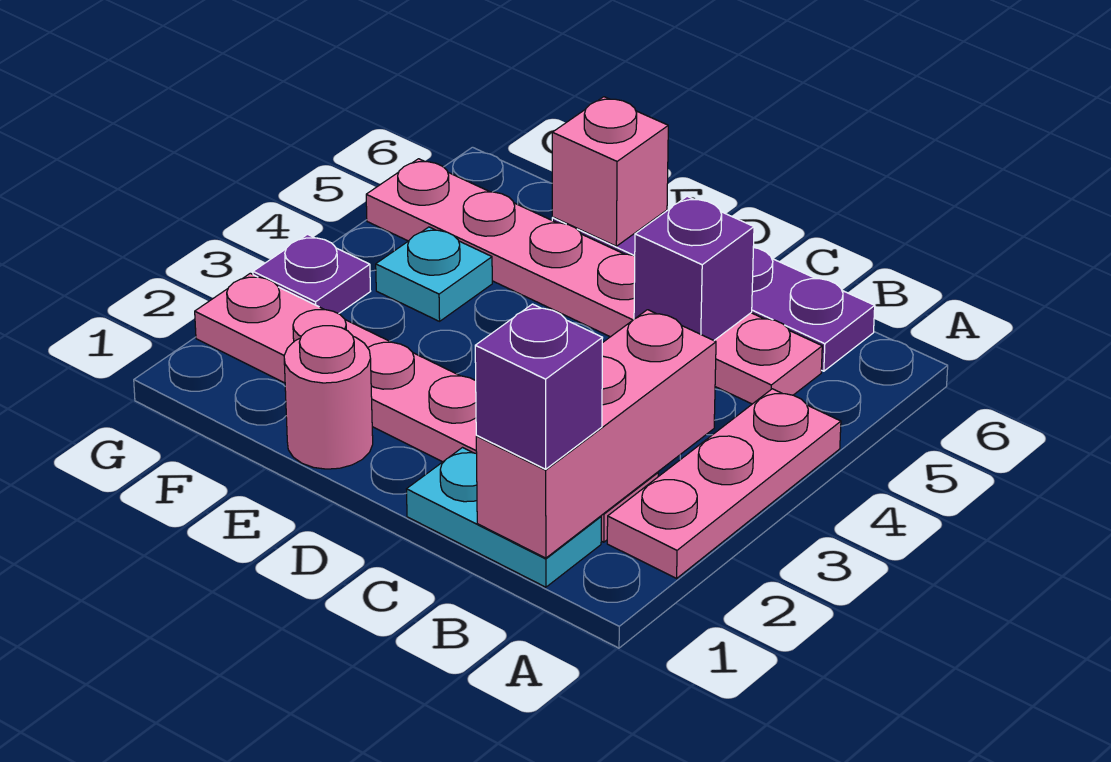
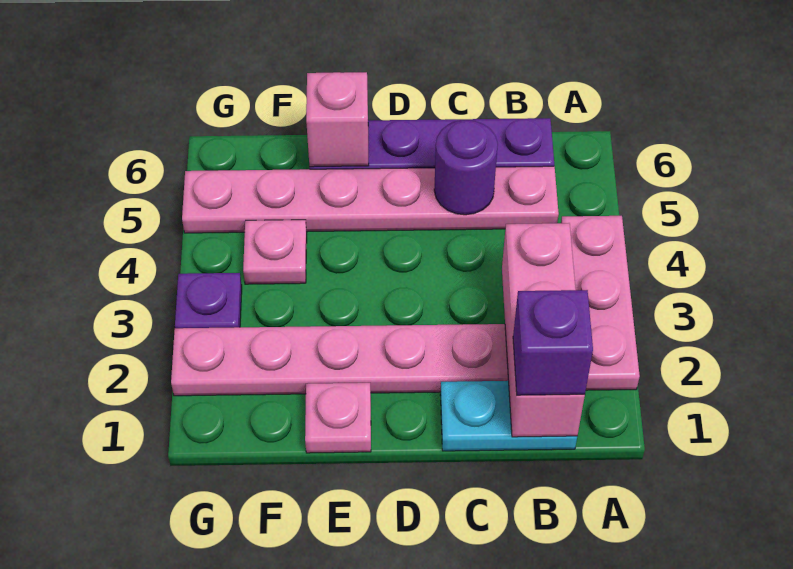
purple 1x1 brick [634,196,754,340] -> purple 1x1 round brick [434,120,498,215]
pink 1x1 round brick [284,326,373,469] -> pink 1x1 plate [305,383,371,453]
cyan 1x1 plate [376,227,492,321] -> pink 1x1 plate [243,220,307,284]

